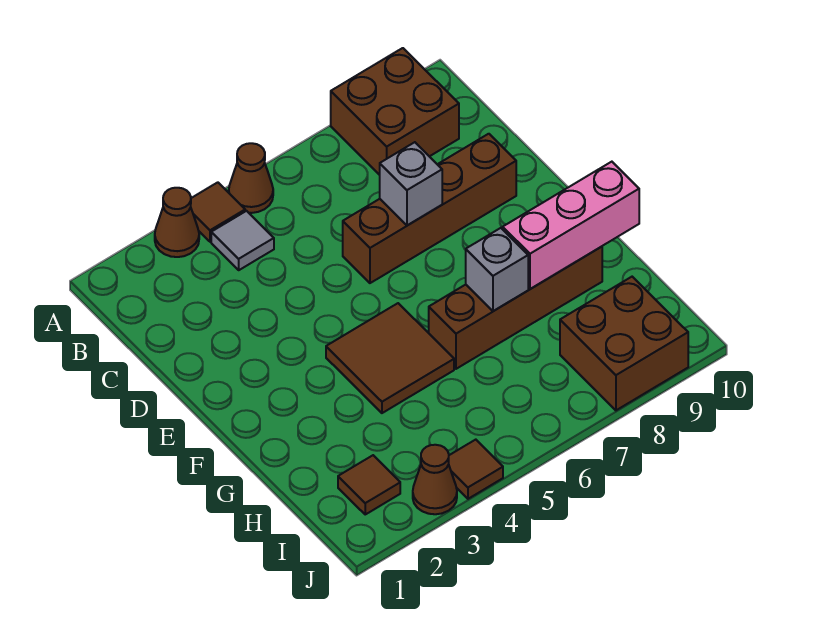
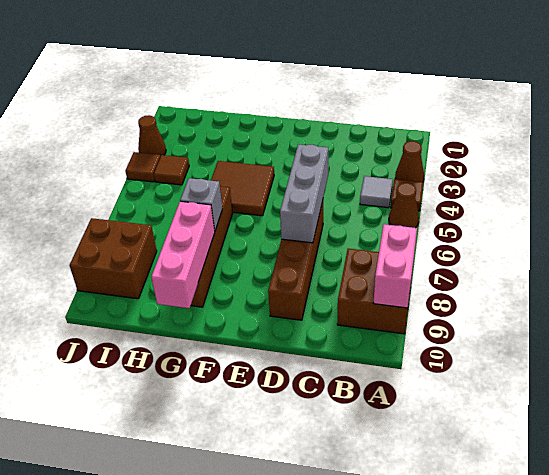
none -> pink 1x2 brick [374,224,417,308]
grey 1x1 brick [380,142,442,225] -> grey 1x3 brick [280,144,328,243]
brown 1x1 tile [338,455,400,514] -> brown 1x1 tile moved to [154,155,189,185]

